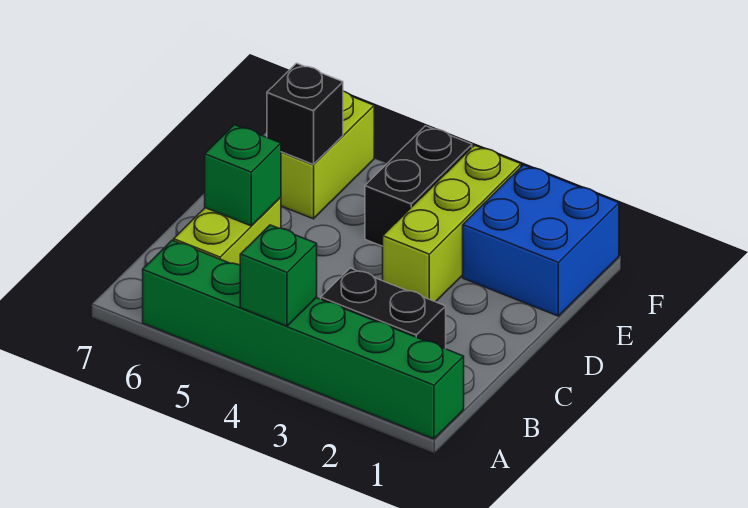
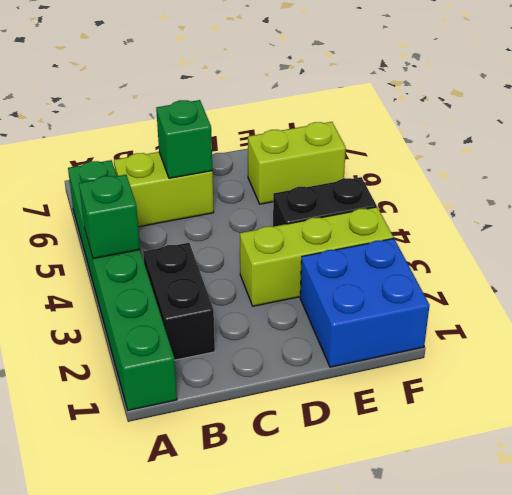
black 1x1 brick [267,63,343,165] -> none

